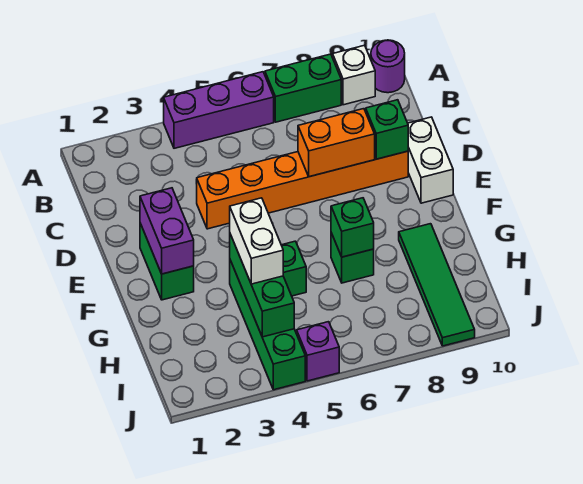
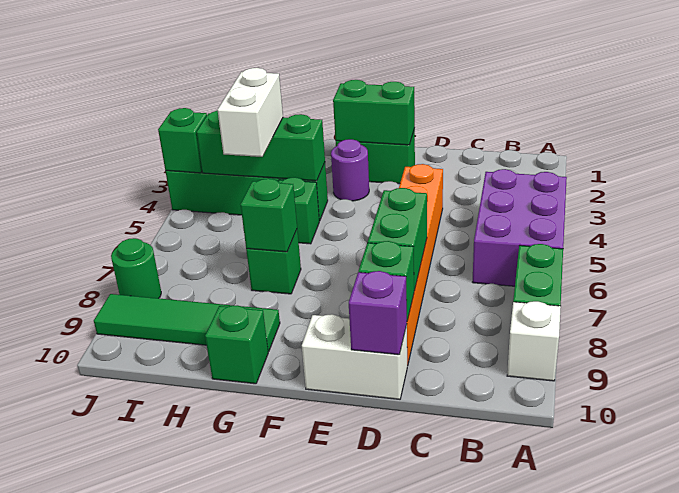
purple 1x3 brick [164,72,274,148] -> purple 2x3 brick [473,169,567,286]
purple 1x1 round brick [371,40,405,93] -> purple 1x1 round brick moved to [331,139,369,201]
orange 1x2 brick [298,109,375,177] -> green 1x2 brick [368,188,427,290]
purple 1x2 brick [140,188,194,274] -> green 1x2 brick [333,80,415,145]
white 1x2 brick [230,198,283,284] -> white 1x2 brick turned to [217,68,283,157]
none -> green 1x1 brick [205,305,268,384]
none -> green 1x1 brick [158,108,207,173]
purple 1x1 brick [297,322,339,381] -> purple 1x1 brick moved to [349,271,407,355]
none -> green 1x1 round brick [111,238,161,298]

